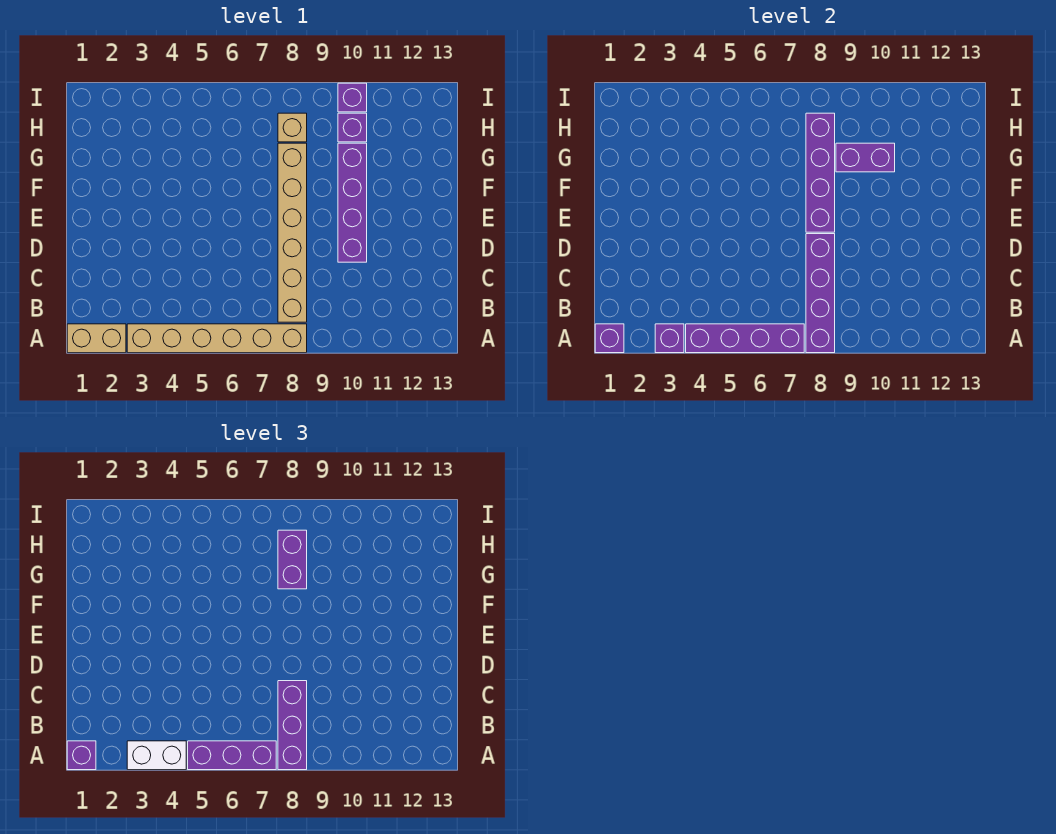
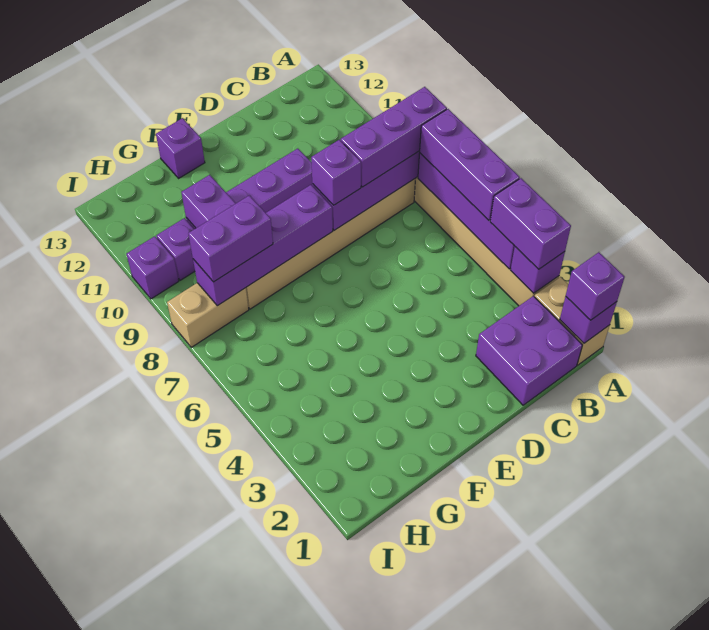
white 1x2 brick [127,741,186,770] -> purple 1x2 brick [490,178,571,269]
none -> purple 2x2 brick [476,296,582,405]
none -> purple 1x1 brick [311,140,361,205]
none -> purple 1x1 brick [156,118,205,178]
tan 1x1 brick [278,113,307,142] -> tan 1x2 brick [167,283,249,347]

